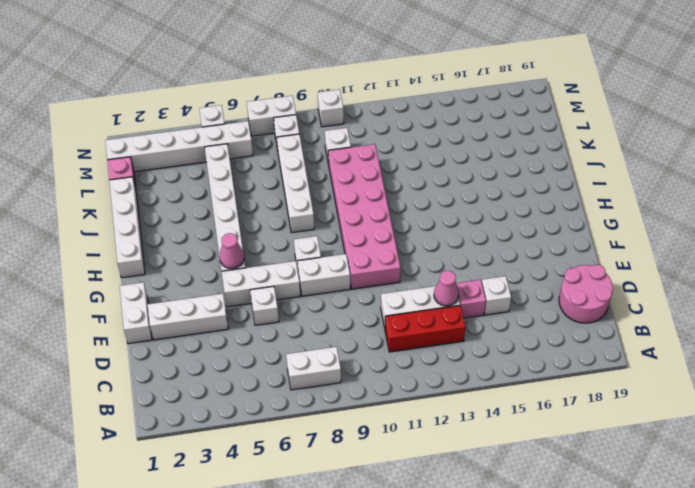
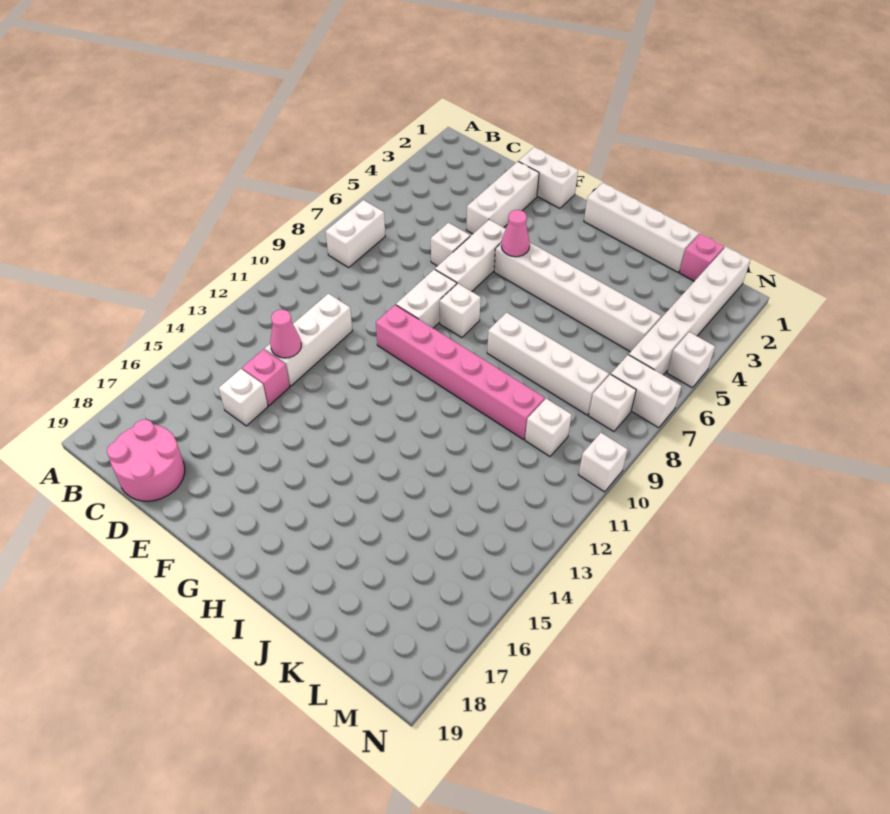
red 1x3 brick [385,305,466,352] -> none
pink 2x6 brick [328,144,401,289] -> pink 1x6 brick [376,305,545,439]
white 1x2 brick [247,96,296,136] -> white 1x2 brick turned to [611,355,682,428]

